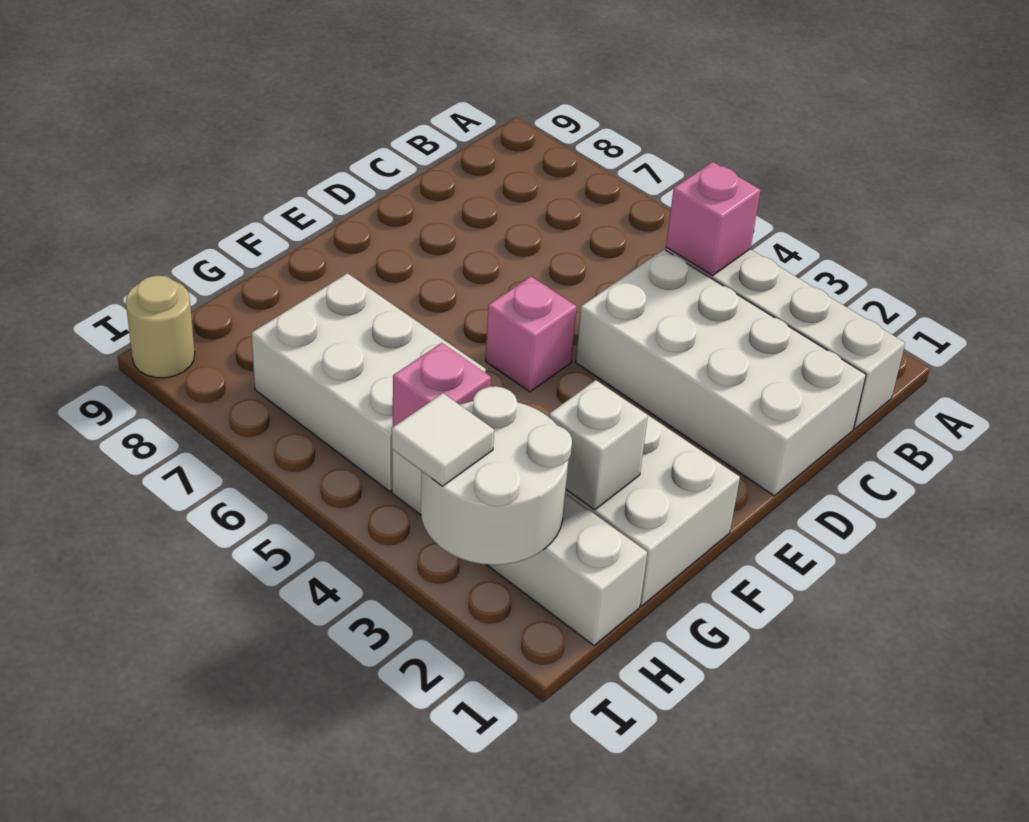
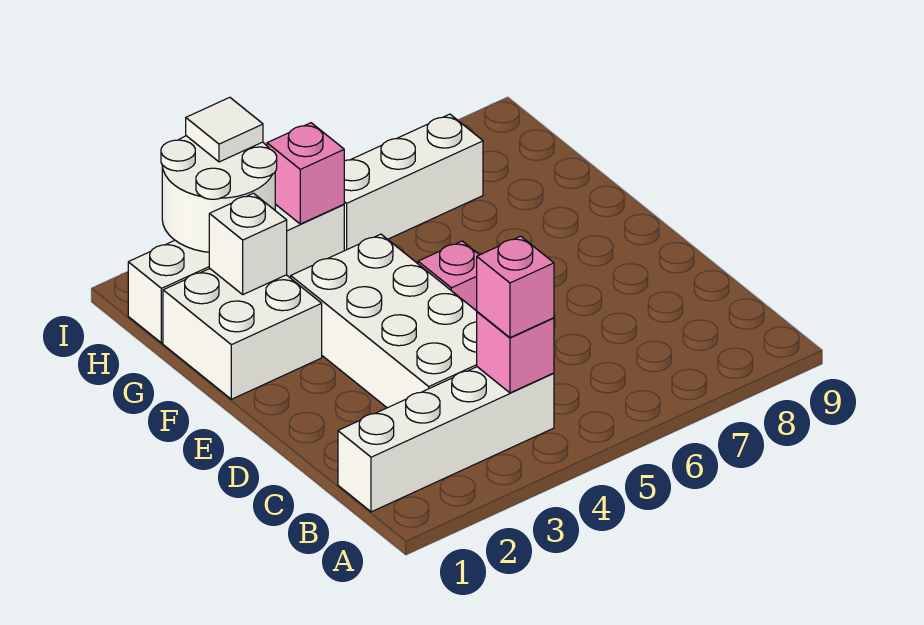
none -> pink 1x1 brick [477,236,554,338]
white 2x4 brick [576,249,866,496] -> white 2x4 brick turned to [291,234,477,408]
white 2x3 brick [252,273,486,491] -> white 1x3 brick [344,114,483,251]
tan 1x1 round brick [126,276,195,378] -> none

